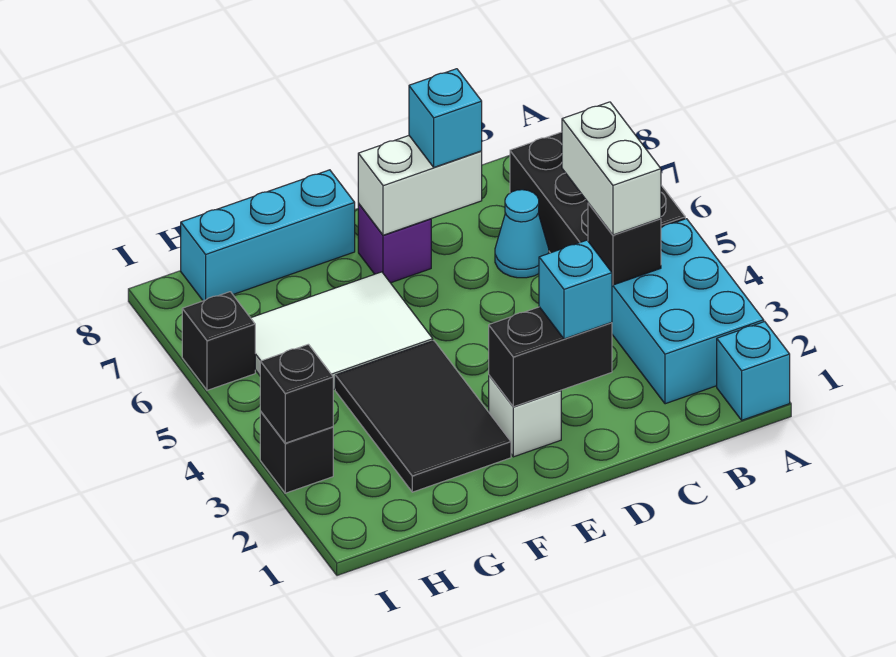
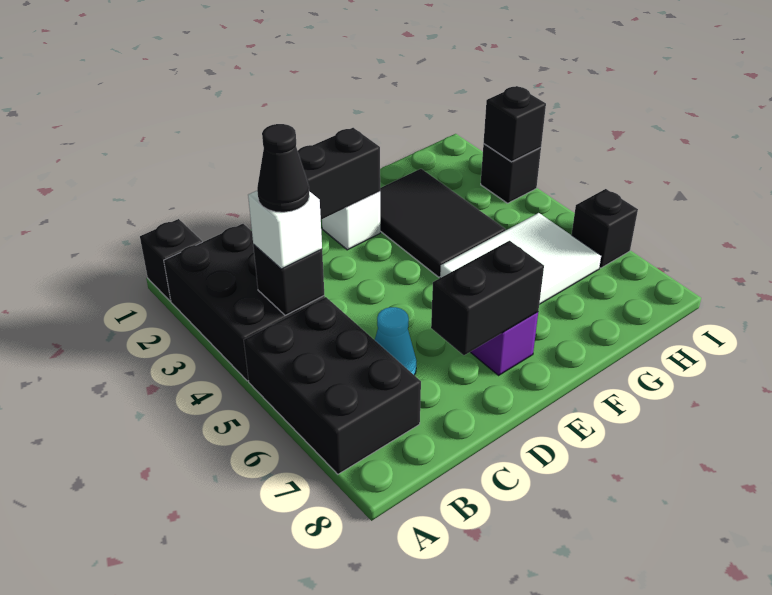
cyan 1x1 brick [717,322,790,420] -> black 1x1 brick [140,219,202,301]
cyan 2x3 brick [612,219,764,404] -> black 2x3 brick [164,224,325,381]
white 1x2 brick [562,102,661,235] -> white 1x1 brick [248,191,322,269]
none -> black 1x1 cone [257,124,309,212]
cyan 1x1 brick [539,240,612,339] -> none
white 1x2 brick [358,136,482,235] -> black 1x2 brick [431,241,544,355]
cyan 1x1 brick [409,69,482,167] -> none
cyan 1x3 brick [181,170,355,301] -> none

